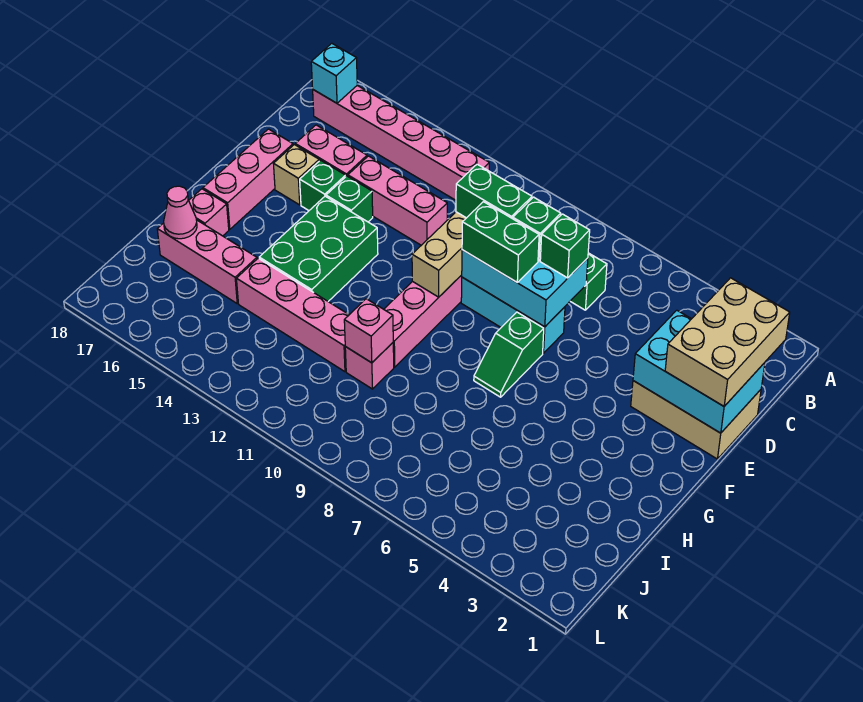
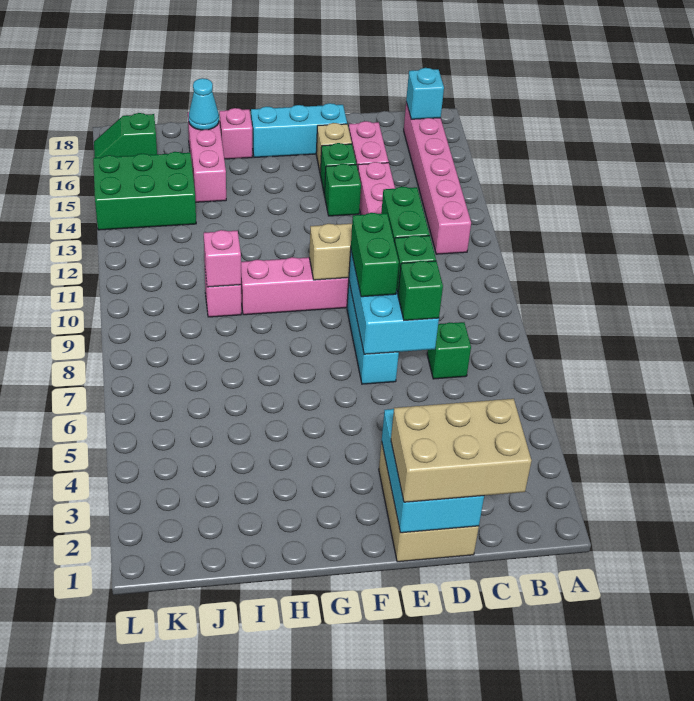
pink 1x3 brick [203,129,293,229] -> cyan 1x3 brick [251,103,347,157]
green 1x2 slope [474,312,544,397] -> green 1x2 slope moved to [94,113,157,158]
green 2x3 brick [259,196,378,301] -> green 2x3 brick moved to [93,152,196,230]
pink 1x4 brick [236,258,349,372] -> none
pink 1x1 cone [164,186,197,239] -> cyan 1x1 cone [189,78,219,130]

